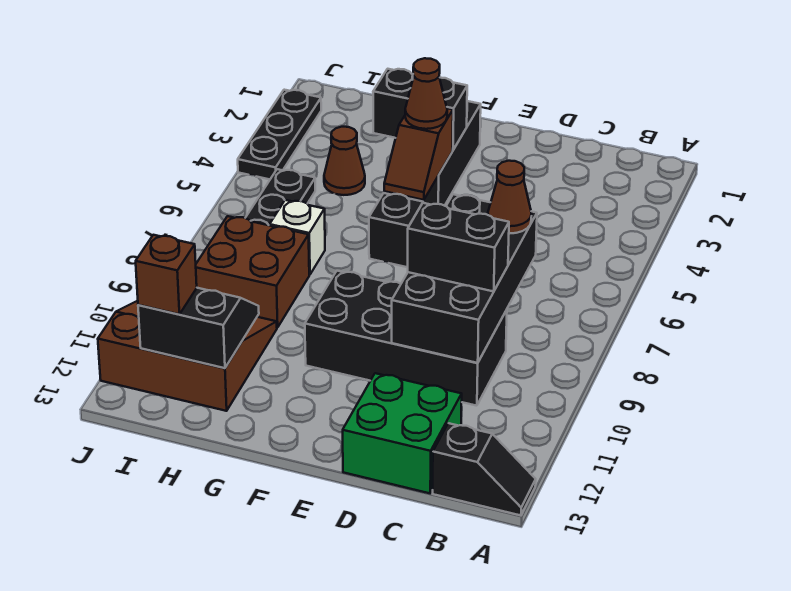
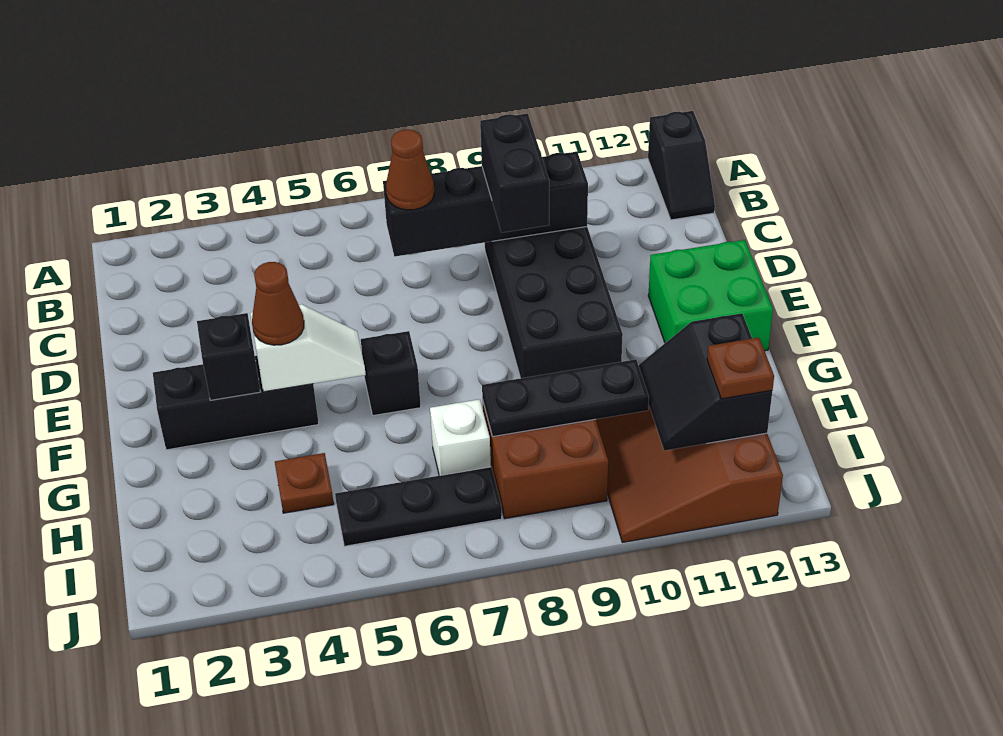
black 1x2 slope [433,423,536,515] -> black 1x2 slope turned to [648,111,715,220]
black 2x4 brick [392,194,537,363] -> black 1x4 brick [383,152,588,256]
green 2x2 brick [343,373,462,493] -> green 2x2 brick moved to [648,240,773,351]
black 1x2 brick [373,69,467,150] -> black 1x1 brick [197,313,261,400]
brown 1x2 slope [384,108,453,200] -> white 1x2 slope [250,304,366,392]
brown 1x1 cone [324,127,365,195] -> brown 1x1 plate [275,453,334,513]
brown 1x1 brick [136,235,197,314] -> brown 1x1 plate [707,338,774,399]
black 1x3 plate [238,90,321,179] -> black 1x3 plate moved to [482,359,649,437]

